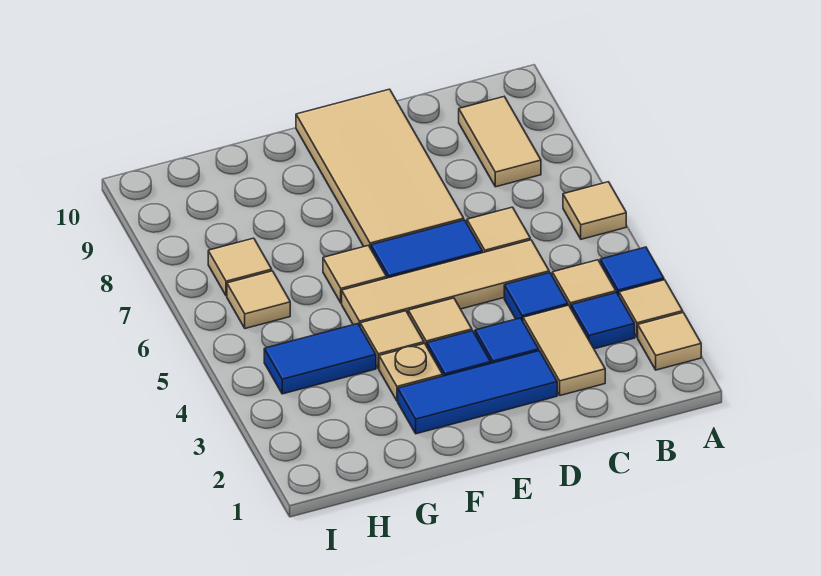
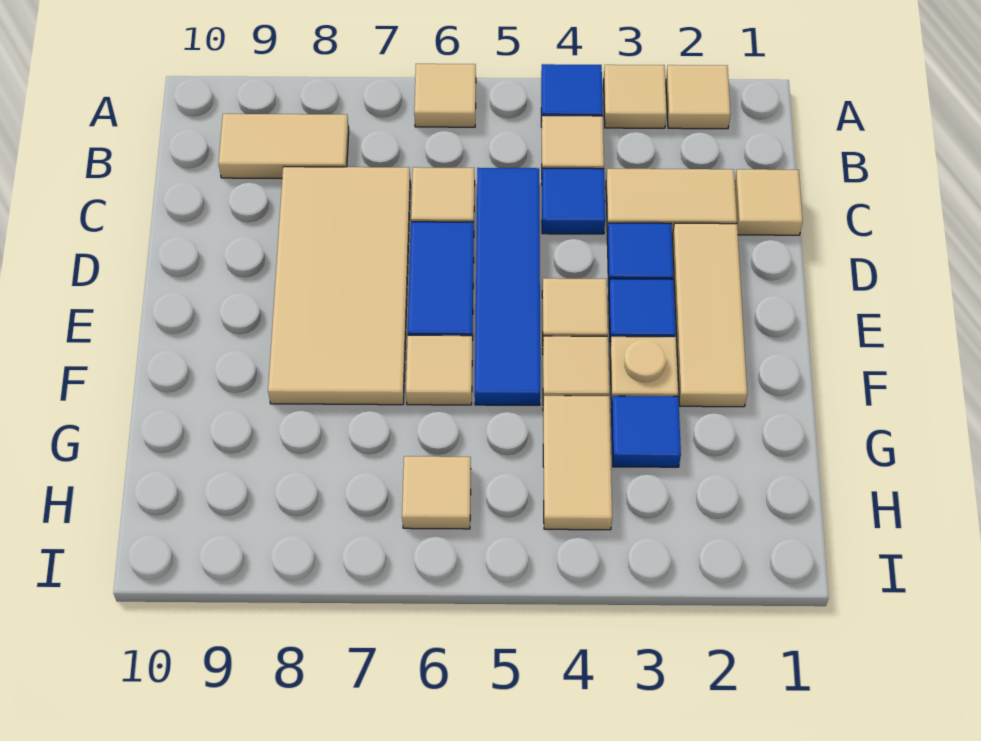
blue 1x1 tile [571,293,635,349] -> blue 1x1 tile moved to [611,396,681,467]
tan 1x4 tile [342,240,549,326] -> blue 1x4 tile [475,168,540,405]
blue 1x3 tile [398,351,557,434] -> tan 1x3 tile [673,223,747,407]
tan 2x4 tile [296,89,464,249] -> tan 2x4 tile turned to [268,167,410,405]
blue 1x2 tile [264,324,376,394] -> tan 1x2 tile [543,396,612,530]
tan 1x1 tile [208,238,272,296] -> tan 1x1 tile moved to [735,169,803,235]

